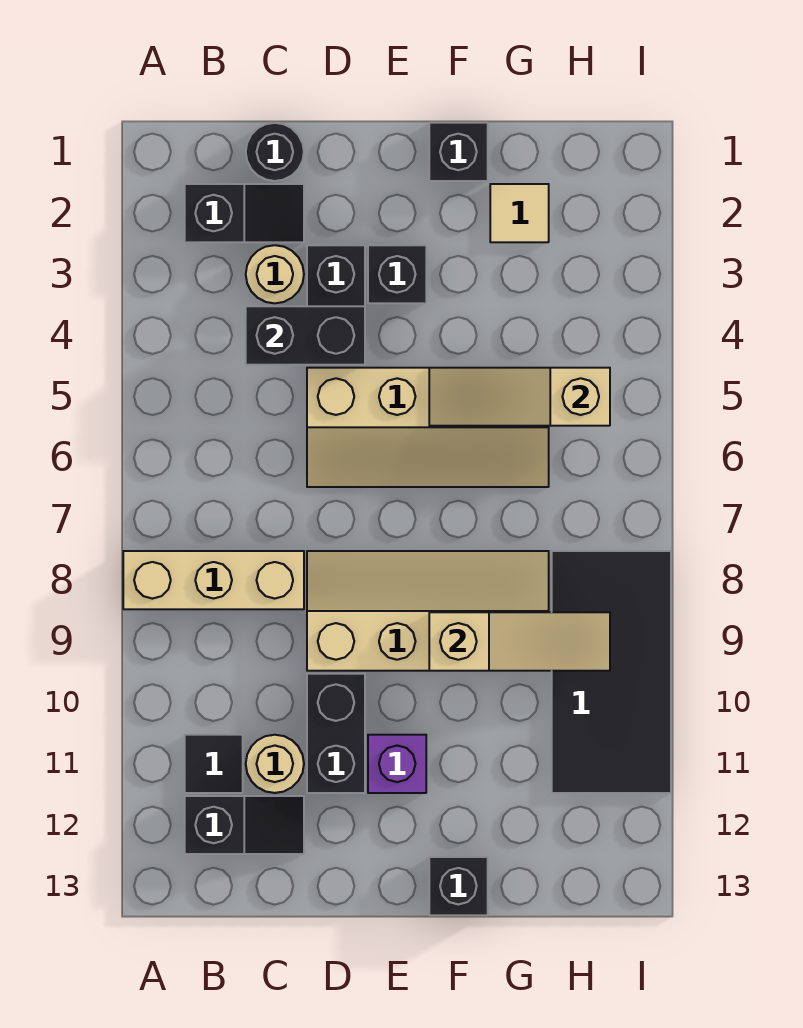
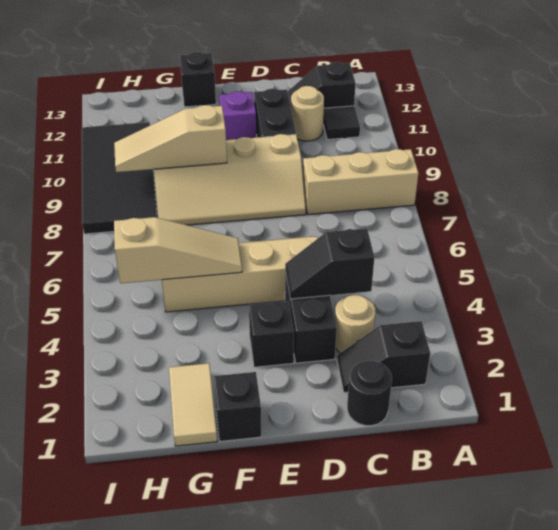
black 1x2 brick [246,306,365,365] -> black 1x2 slope [285,228,374,299]
tan 1x1 tile [490,184,549,242] -> tan 1x2 tile [169,363,217,446]

